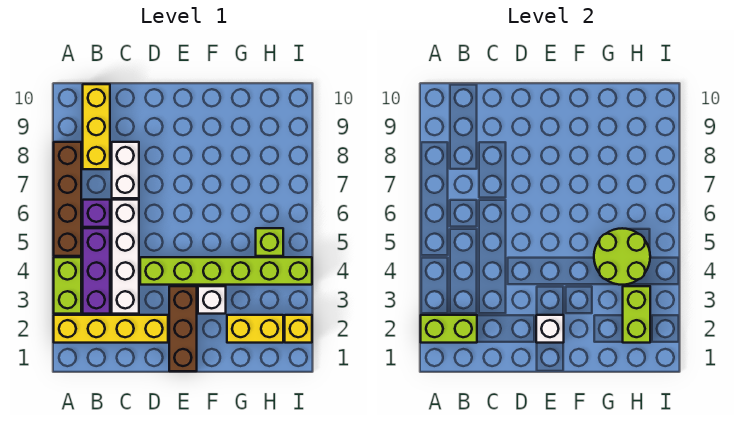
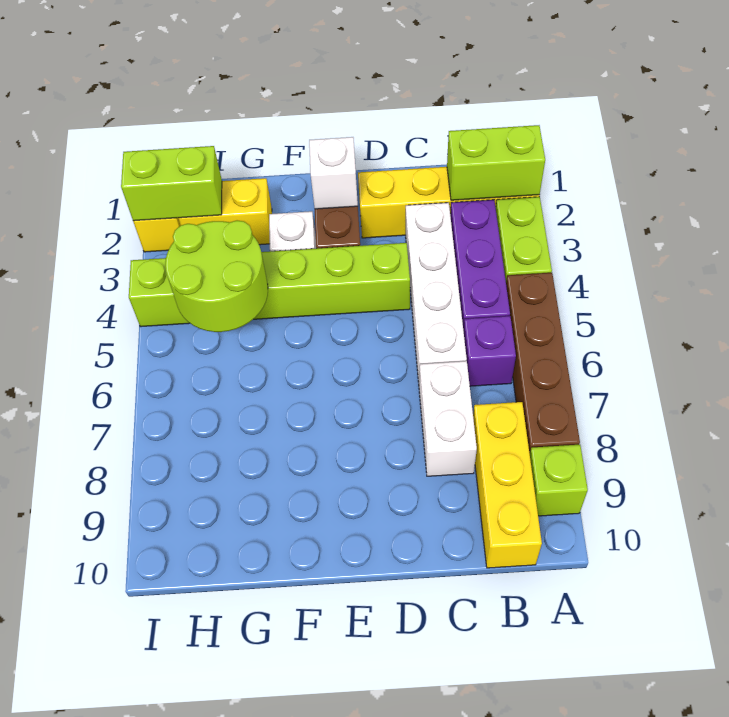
lime 1x2 brick [623,286,650,343] -> lime 1x2 brick turned to [121,146,222,221]
lime 1x1 brick [256,228,283,256] -> lime 1x1 brick moved to [530,445,588,516]

